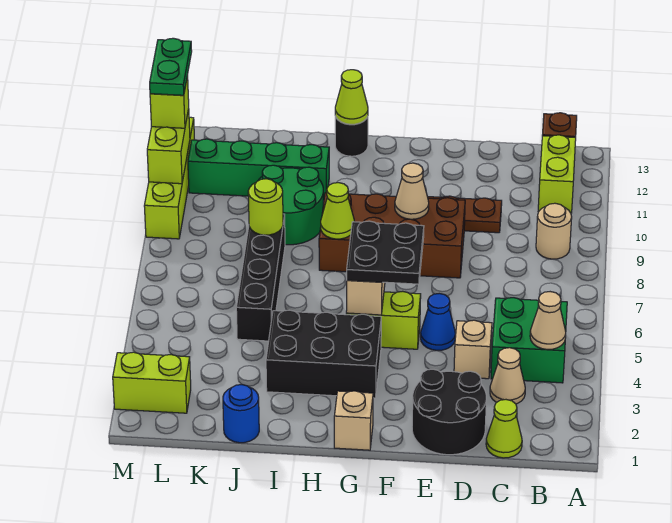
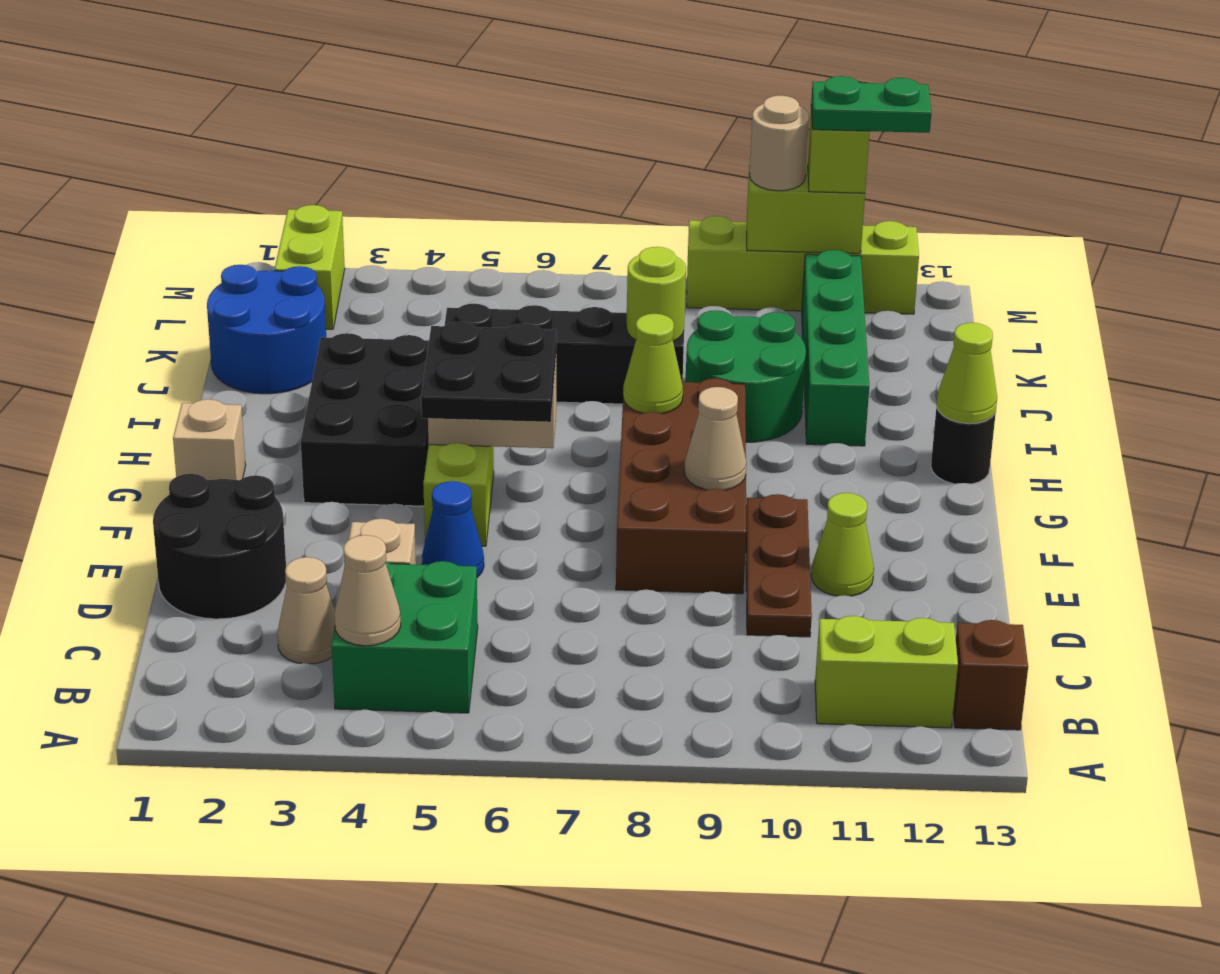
tan 1x1 round brick [536,203,572,259] -> tan 1x1 round brick moved to [750,96,809,191]
lime 1x1 cone [486,400,522,458] -> lime 1x1 cone moved to [811,493,874,596]
blue 1x1 round brick [223,385,259,443] -> blue 2x2 round brick [207,265,326,394]

